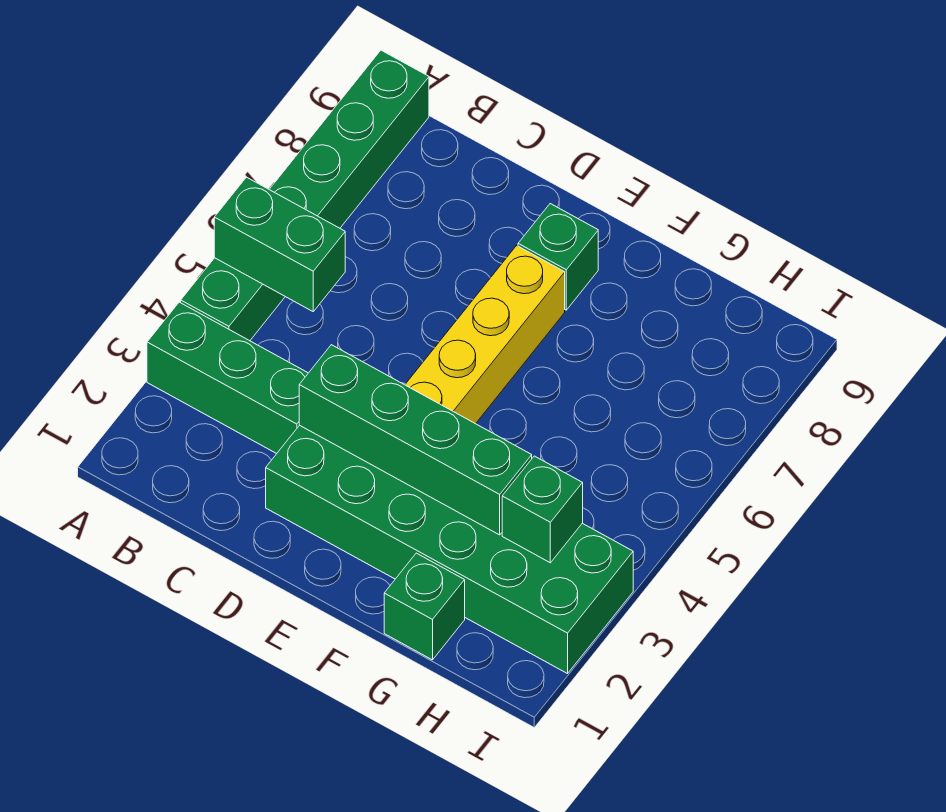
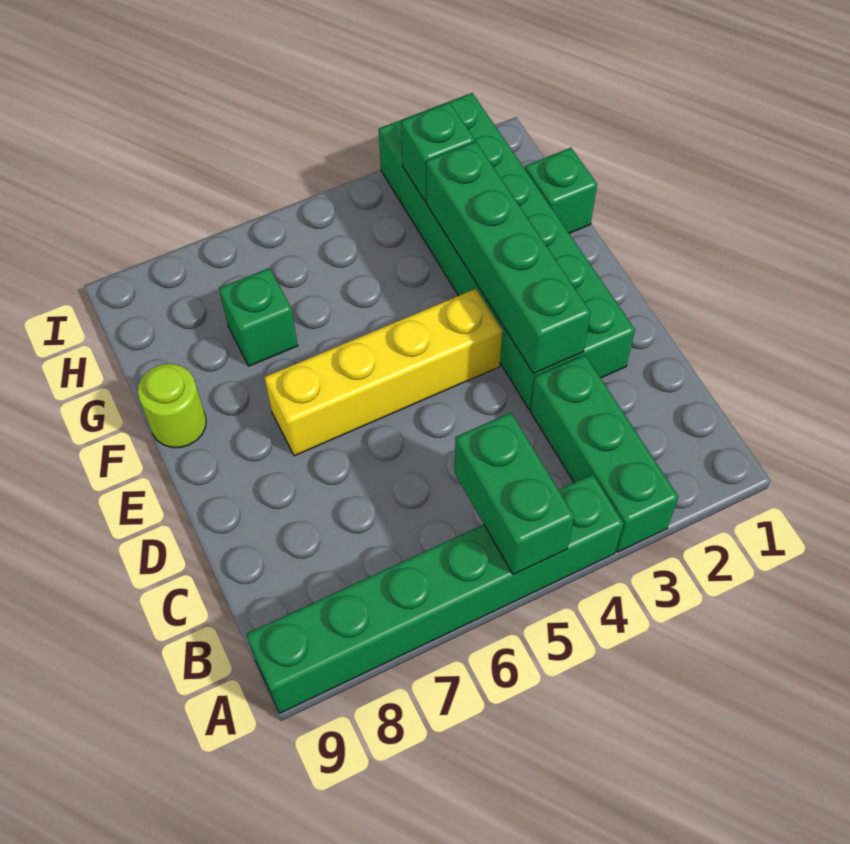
green 1x1 brick [518,204,598,310] -> green 1x1 brick moved to [219,268,298,366]
none -> lime 1x1 round brick [138,364,206,448]

